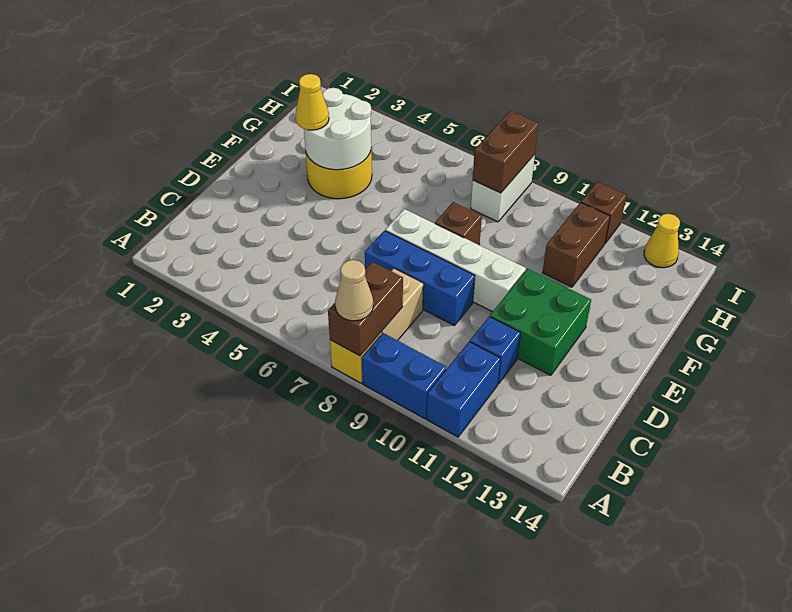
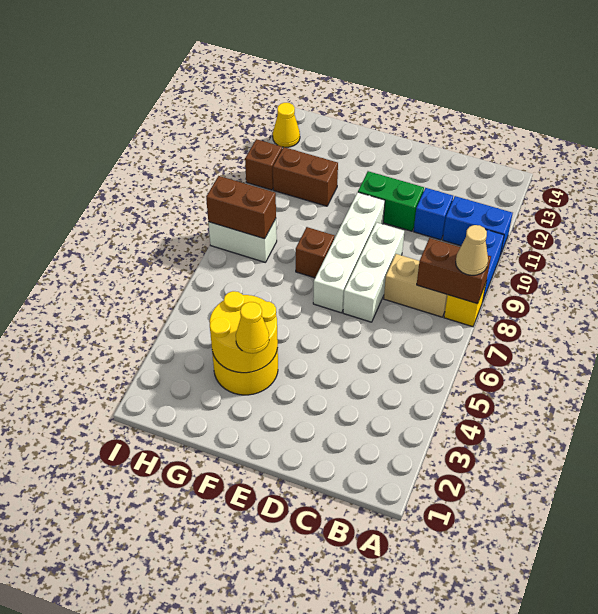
blue 1x3 brick [365,231,475,325] -> white 1x3 brick [343,222,404,322]
green 2x2 brick [490,269,591,375] -> green 1x2 brick [358,171,424,231]
white 2x2 round brick [304,88,371,170] -> yellow 2x2 round brick [210,291,278,373]

